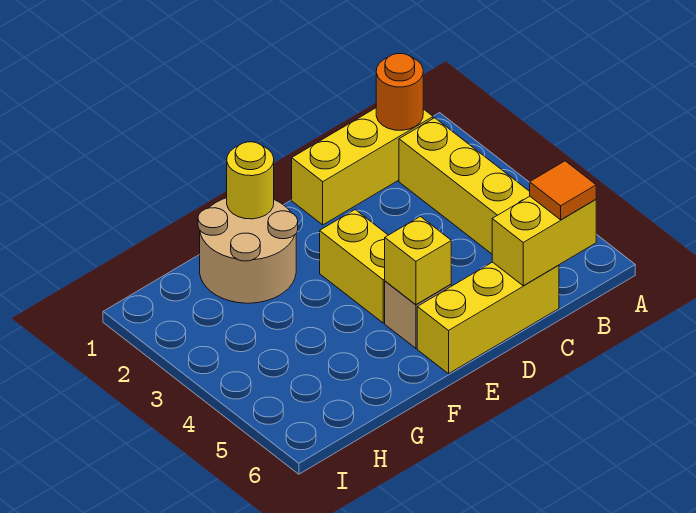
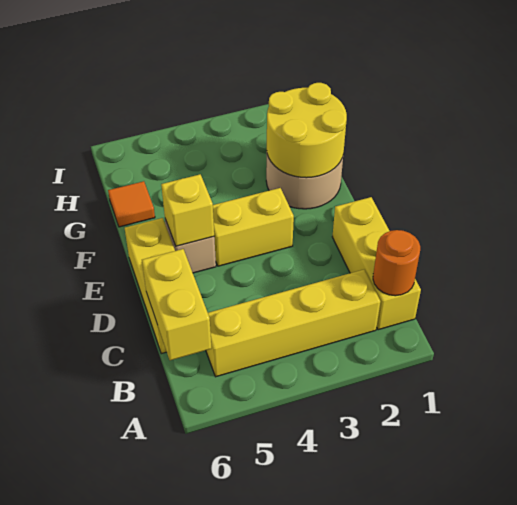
orange 1x1 tile [530,161,596,220] -> orange 1x1 tile moved to [108,181,155,227]
yellow 1x1 round brick [227,142,274,219] -> yellow 2x2 round brick [267,83,347,178]

